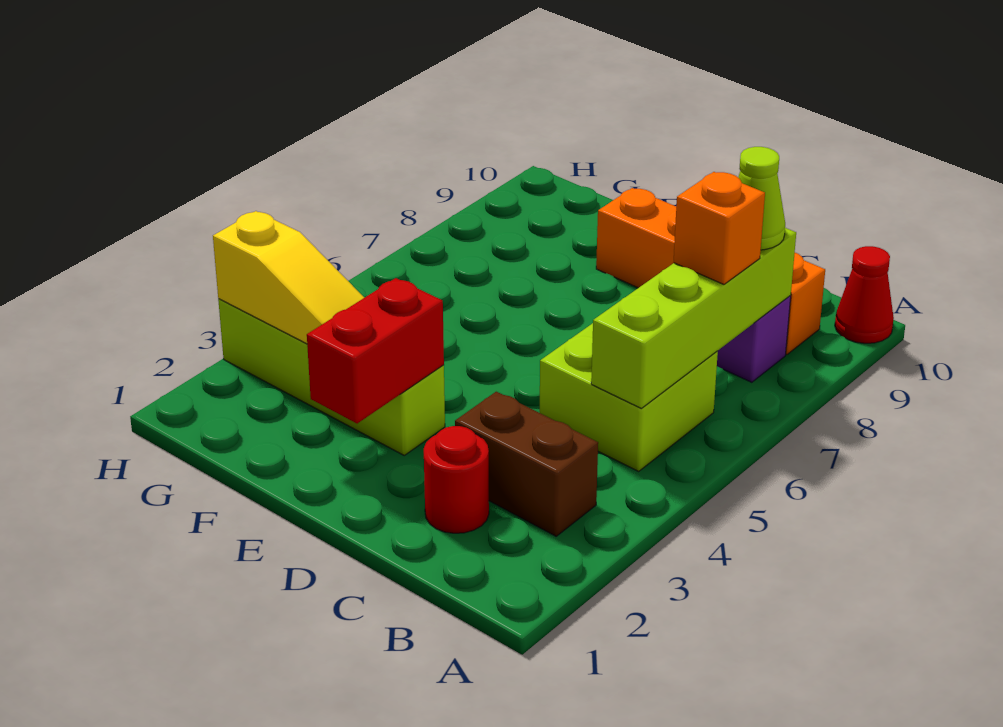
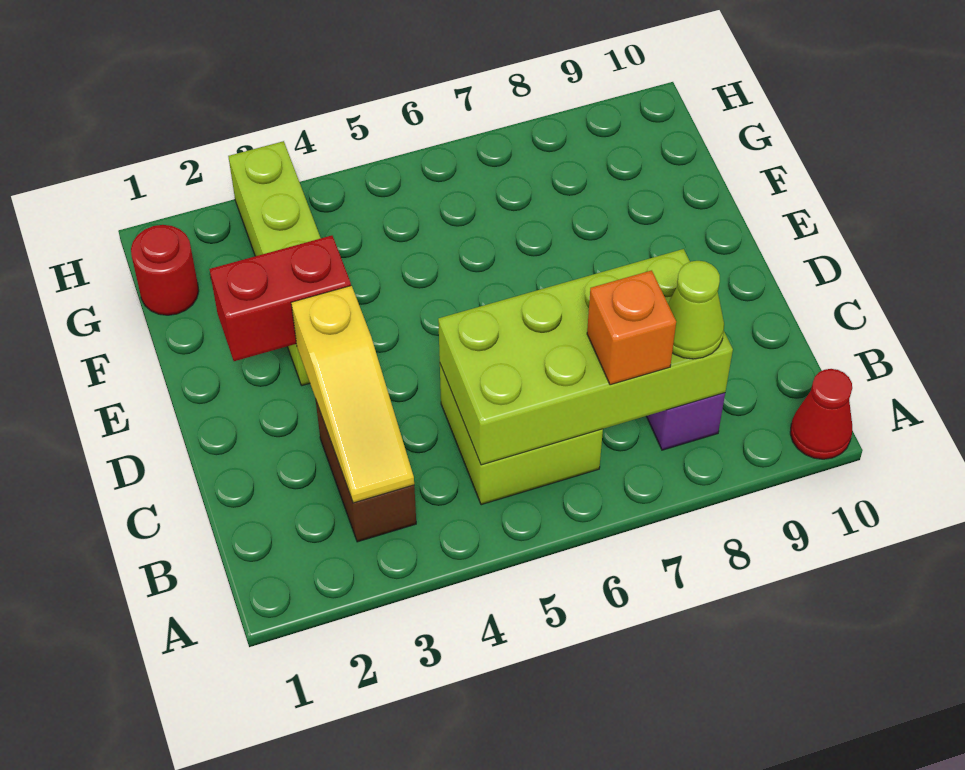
lime 1x4 brick [591,228,796,408] -> lime 2x4 brick [438,249,733,465]
orange 1x4 brick [596,188,825,355] -> none
red 1x1 round brick [424,426,489,533] -> red 1x1 round brick moved to [131,225,199,315]
yellow 1x3 slope [213,211,364,344] -> yellow 1x3 slope moved to [291,286,414,503]

